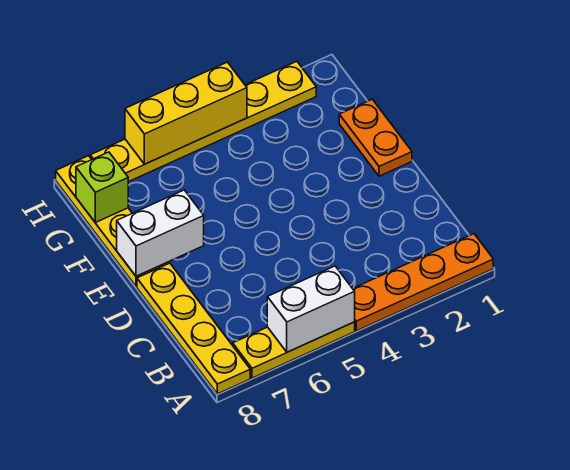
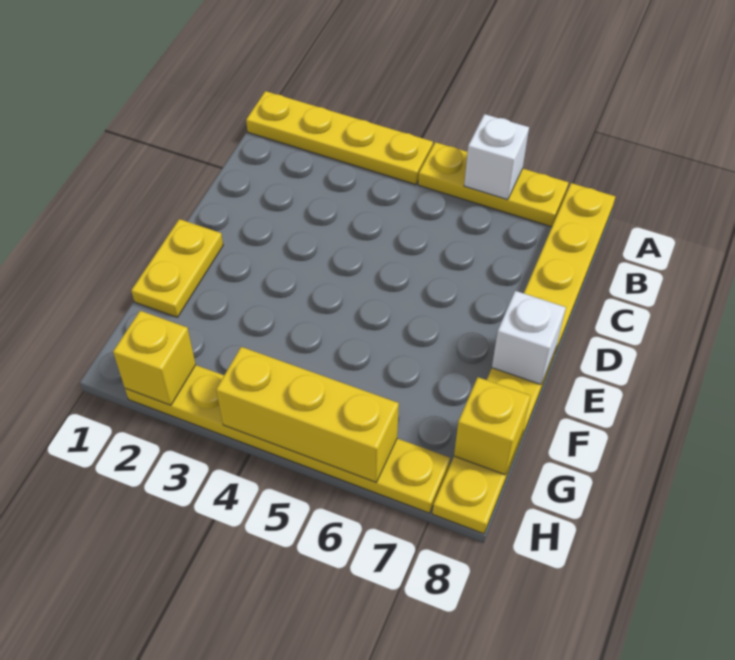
orange 1x4 plate [353,234,493,331] -> yellow 1x4 plate [246,91,433,185]
white 1x2 brick [267,266,355,352] -> white 1x1 brick [464,114,529,200]
orange 1x2 plate [339,99,412,176] -> yellow 1x2 plate [131,219,223,317]
white 1x2 brick [117,190,204,276] -> white 1x1 brick [492,291,566,384]
lime 1x1 brick [76,152,128,223] -> yellow 1x1 brick [454,377,531,475]
none -> yellow 1x1 brick [113,311,196,405]

